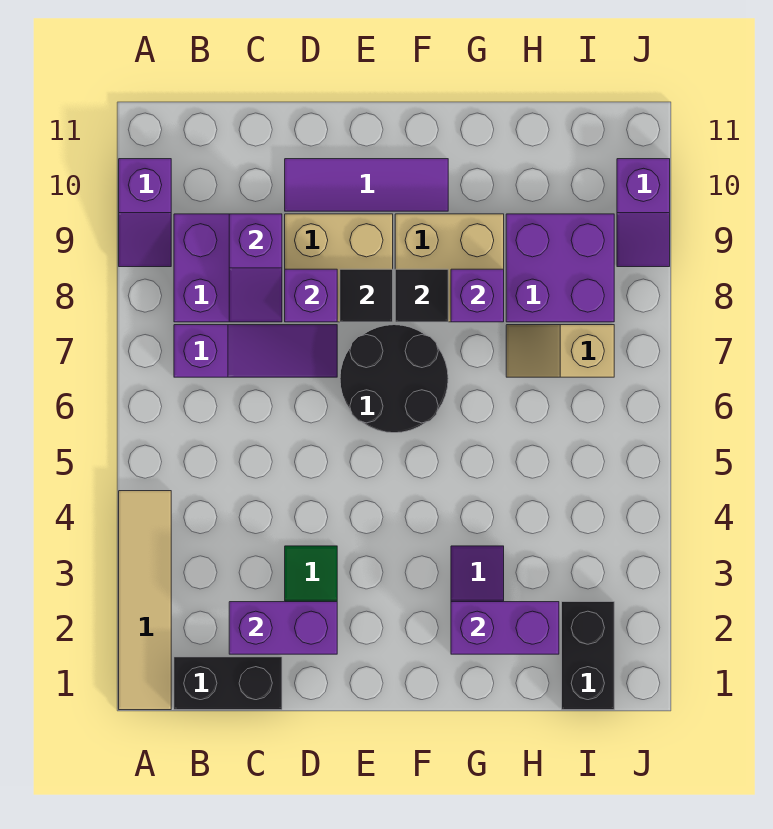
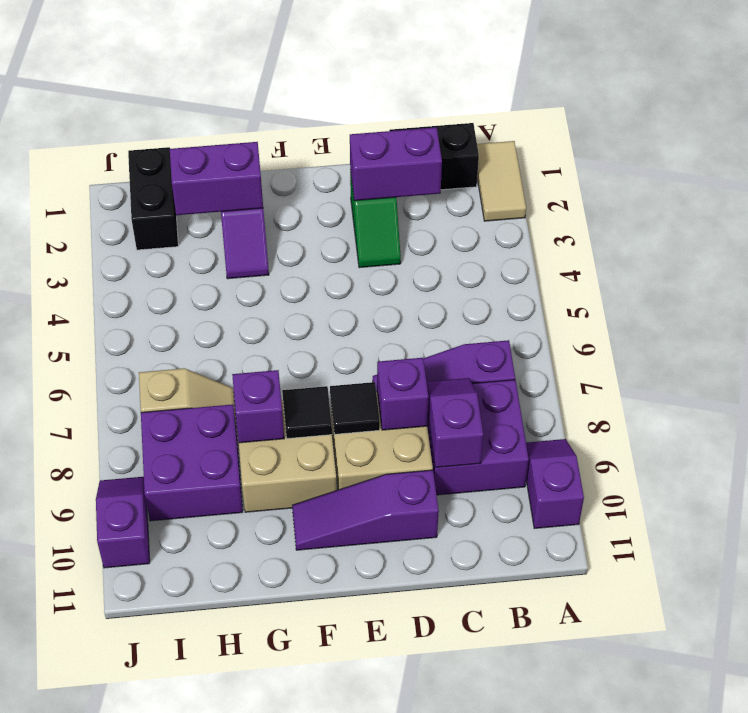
tan 1x4 tile [119,491,171,710] -> tan 1x2 tile [477,141,526,221]
purple 1x3 tile [285,159,448,211] -> purple 1x3 slope [292,470,439,550]
black 2x2 round brick [340,325,448,433] -> none

